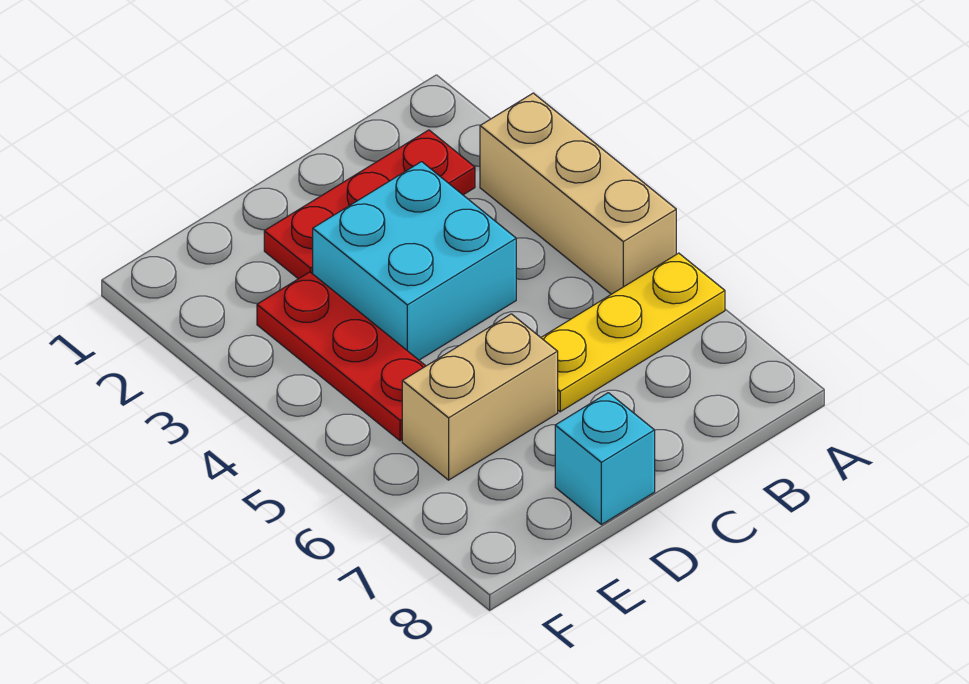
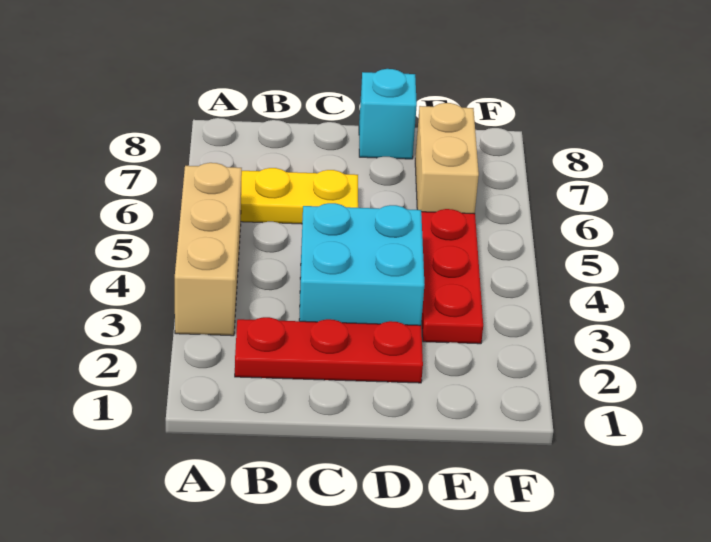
tan 1x2 brick [402,314,558,480] -> tan 1x2 brick turned to [415,103,479,213]

